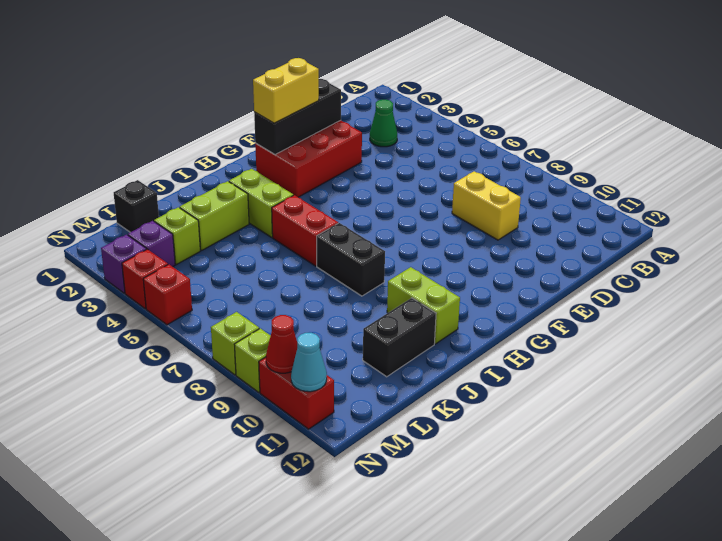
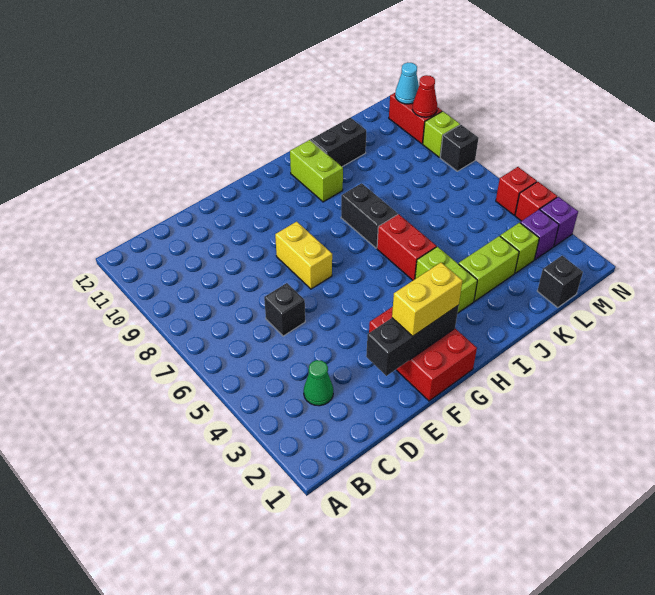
none -> black 1x1 brick [264,283,305,336]
yellow 1x2 brick [452,171,521,240] -> yellow 1x2 brick moved to [275,222,332,289]
red 2x3 brick [255,120,362,197] -> red 2x3 brick turned to [369,307,477,401]
lime 1x1 brick [211,312,259,375] -> black 1x1 brick [440,125,478,171]

